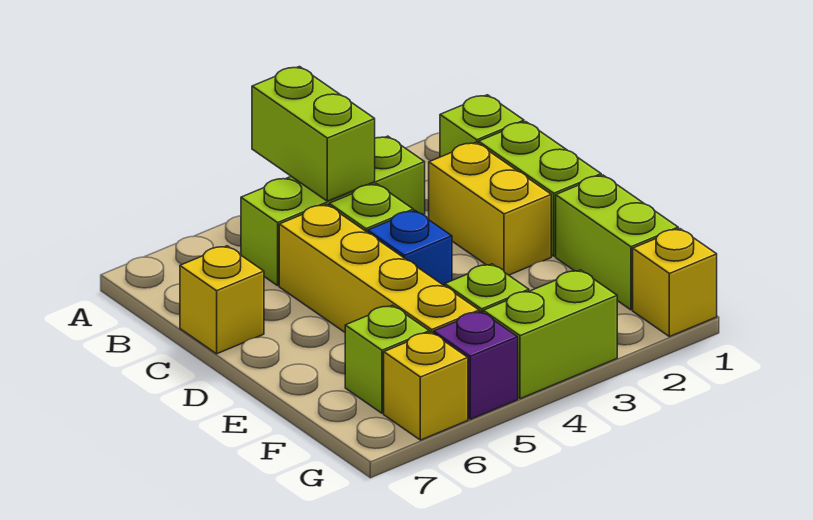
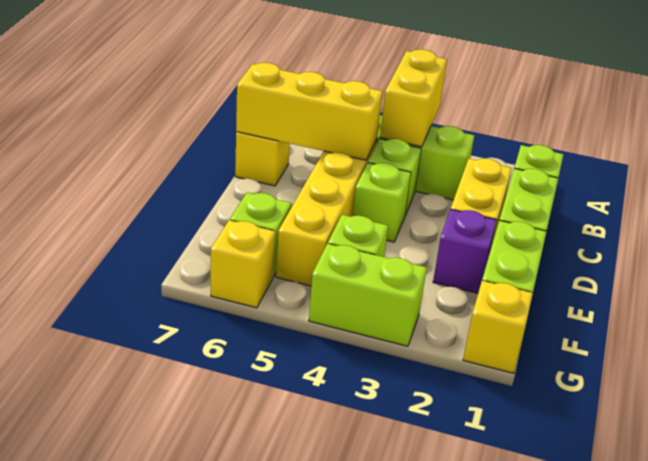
lime 1x2 brick [252,67,375,201] -> yellow 1x2 brick [380,49,447,147]
none -> yellow 1x3 brick [236,63,383,160]
blue 1x1 brick [368,211,452,286] -> lime 1x1 brick [353,163,411,242]
purple 1x1 brick [434,312,518,419] -> purple 1x1 brick moved to [433,209,497,293]

